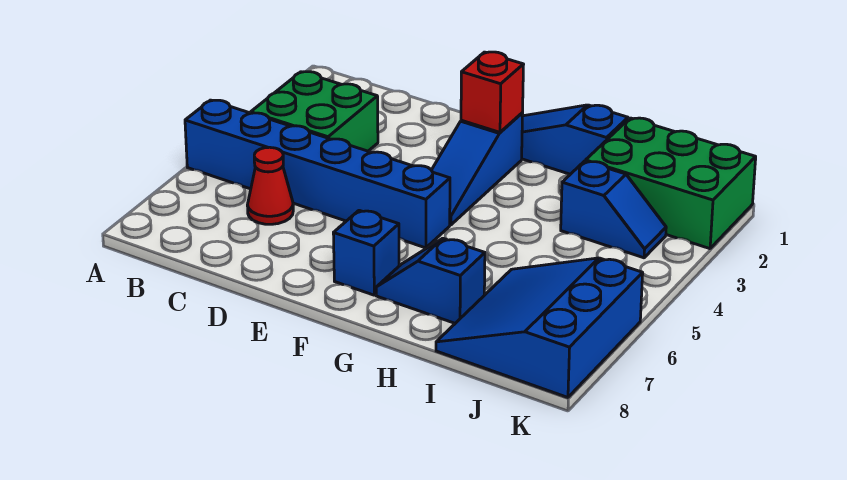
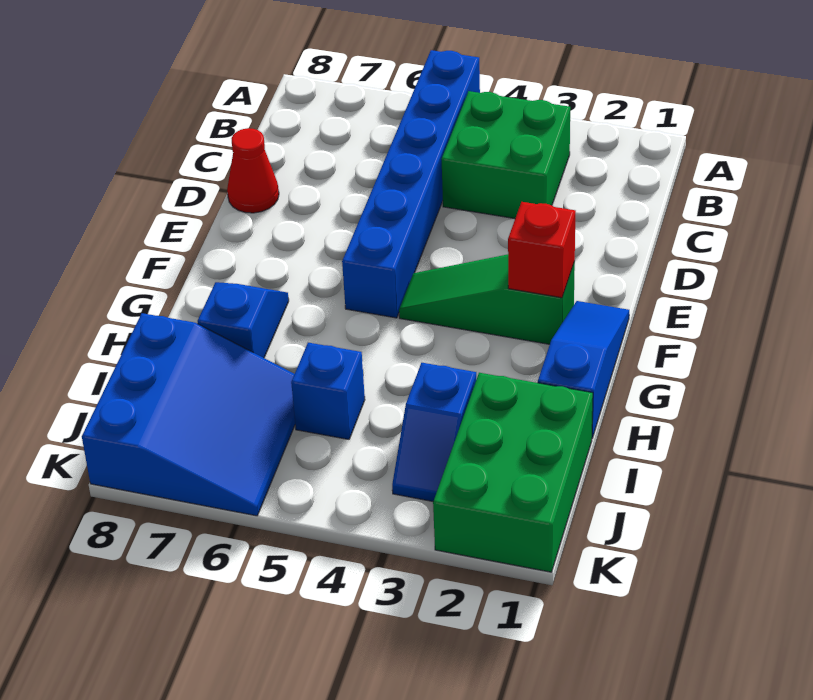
red 1x1 cone [247,147,293,224] -> red 1x1 cone moved to [227,128,279,213]
blue 1x3 slope [432,113,523,225] -> green 1x3 slope [399,254,575,344]
blue 1x1 brick [333,210,399,295] -> blue 1x1 brick moved to [291,343,365,439]
blue 3x3 slope [436,258,643,397] -> blue 3x3 slope turned to [82,313,295,516]

